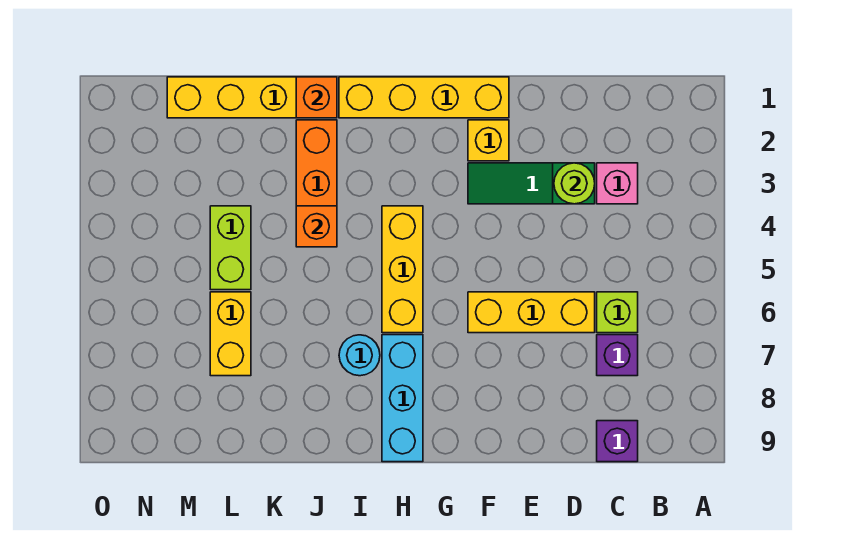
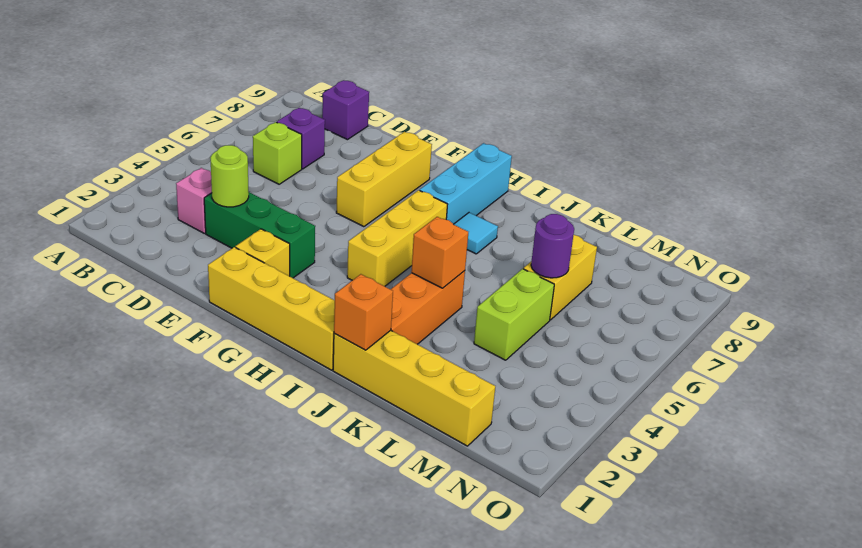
green 1x3 slope [468,163,595,204] -> green 1x3 brick [204,192,315,278]
yellow 1x3 brick [468,292,595,333] -> yellow 1x3 brick turned to [336,132,432,227]
cyan 1x1 round brick [339,335,380,376] -> cyan 1x1 tile [453,213,498,254]
none -> purple 1x1 round brick [531,214,574,278]

